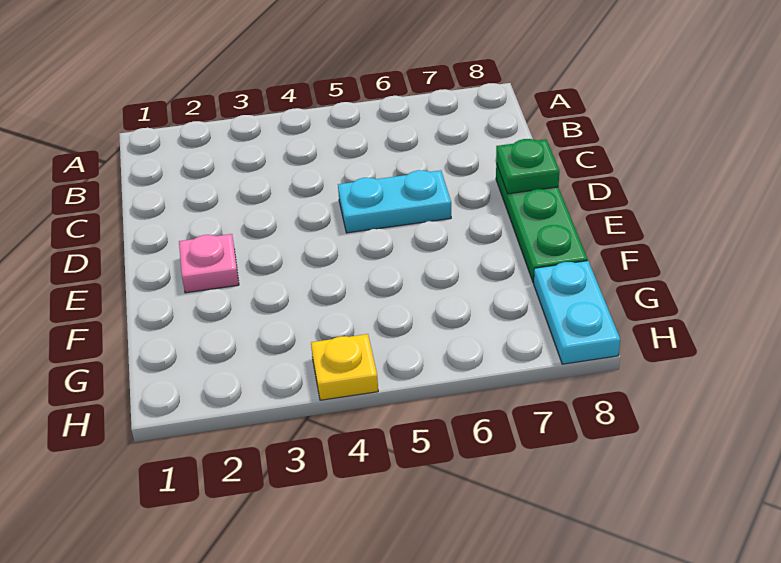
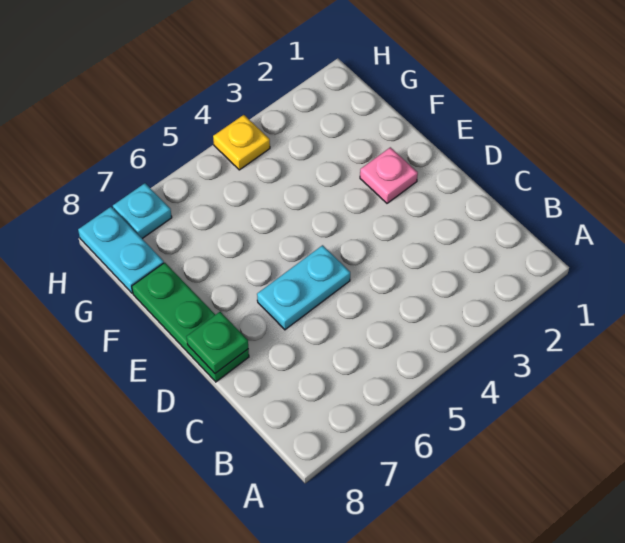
none -> cyan 1x1 plate [113,183,172,239]

